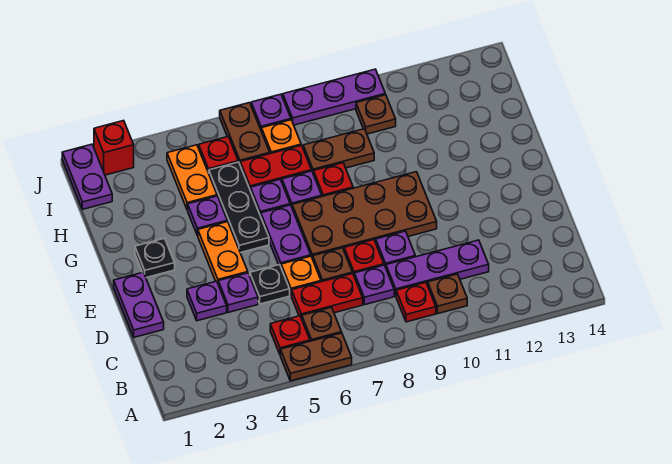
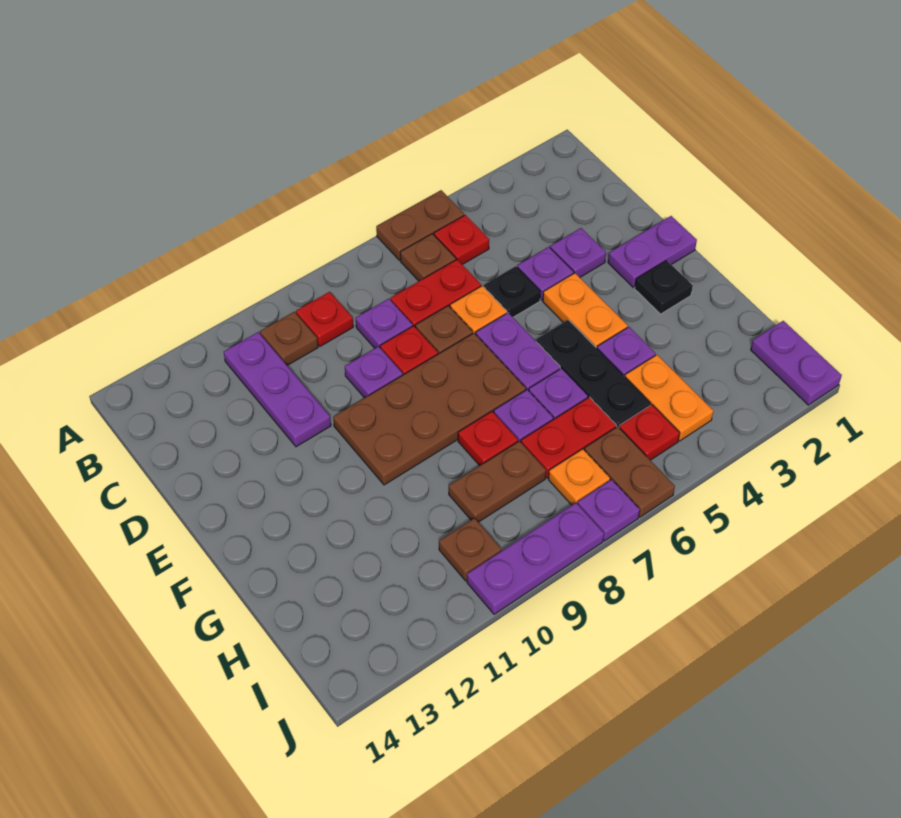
purple 1x3 plate [386,240,489,296] -> purple 1x3 plate turned to [224,332,331,447]
purple 1x2 plate [114,272,164,337] -> purple 1x2 plate turned to [608,216,697,287]
red 1x1 brick [94,121,134,175] -> none

